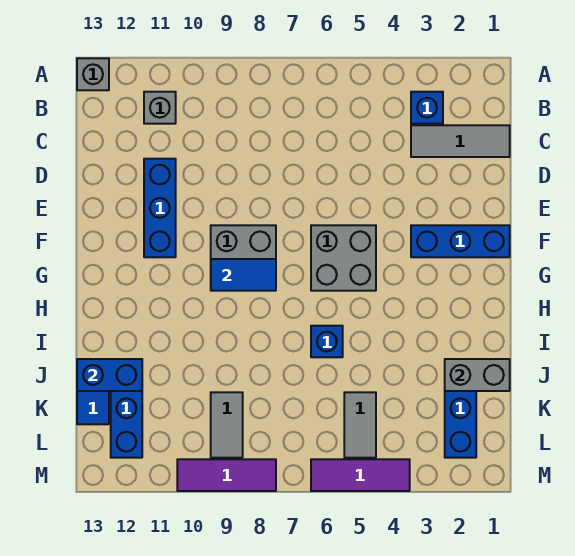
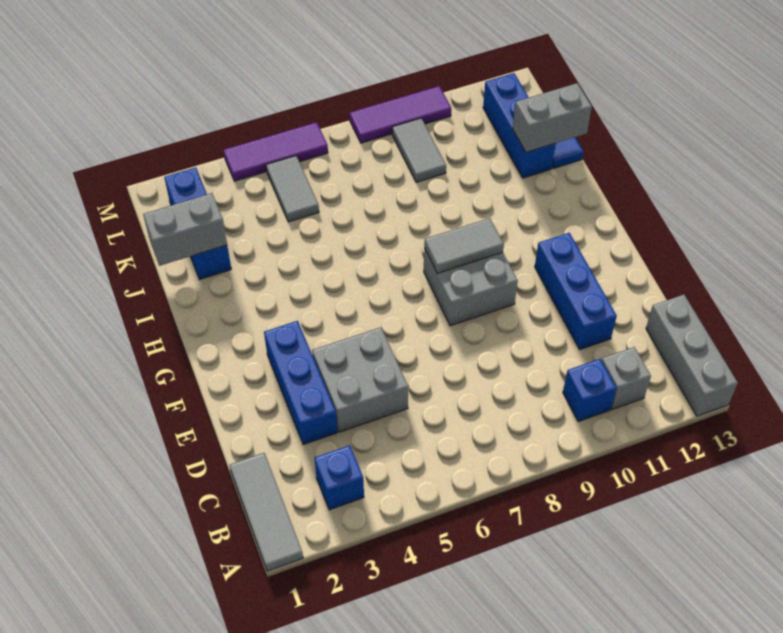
grey 1x1 brick [77,58,109,90] -> grey 1x3 brick [646,295,738,416]
grey 1x3 tile [411,125,510,157] -> grey 1x3 tile turned to [230,453,303,571]
blue 1x3 brick [411,225,510,257] -> blue 1x3 brick turned to [264,321,337,445]
grey 2x2 brick [311,225,376,291] -> grey 2x2 brick moved to [312,327,408,432]
blue 1x2 tile [211,259,276,291] -> grey 1x2 tile [424,218,504,274]
blue 1x1 brick [311,326,343,357] -> blue 1x1 brick moved to [563,359,616,422]
blue 1x2 brick [77,359,142,391] -> grey 1x2 brick [513,83,592,152]

